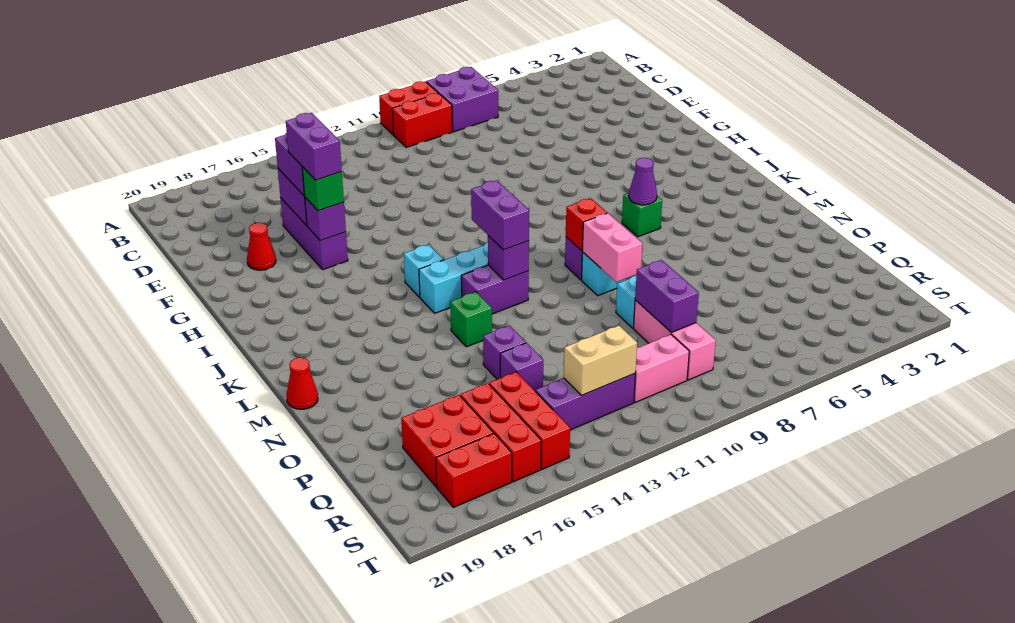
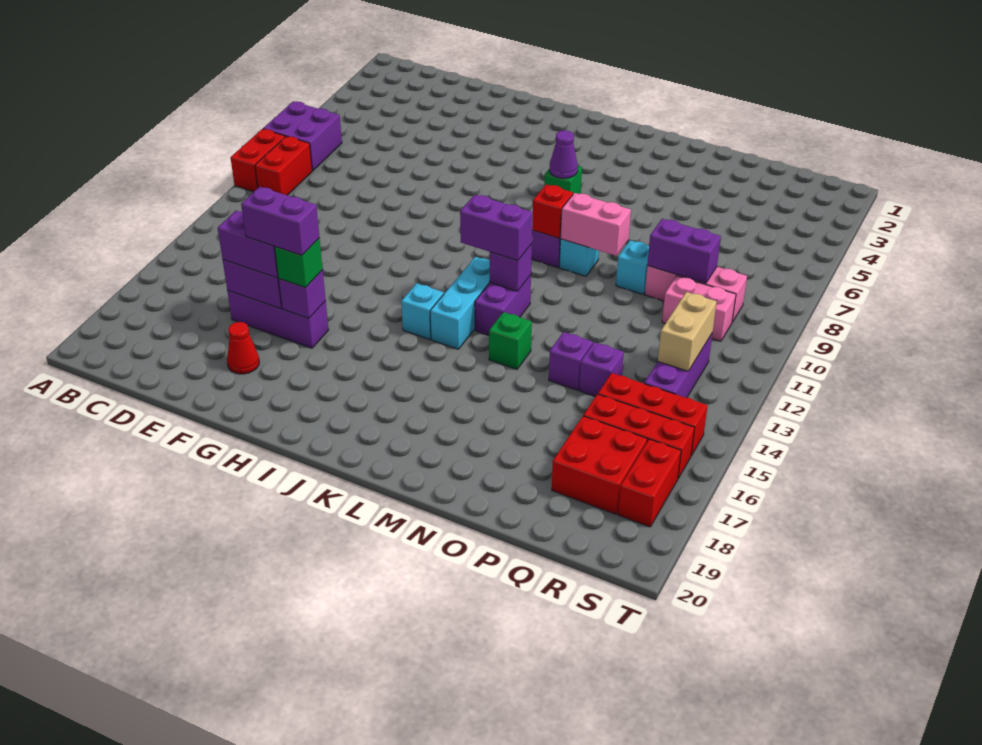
red 1x1 cone [287,358,318,409] -> none
pink 1x2 brick [634,335,689,402] -> pink 1x2 brick turned to [662,276,736,341]

